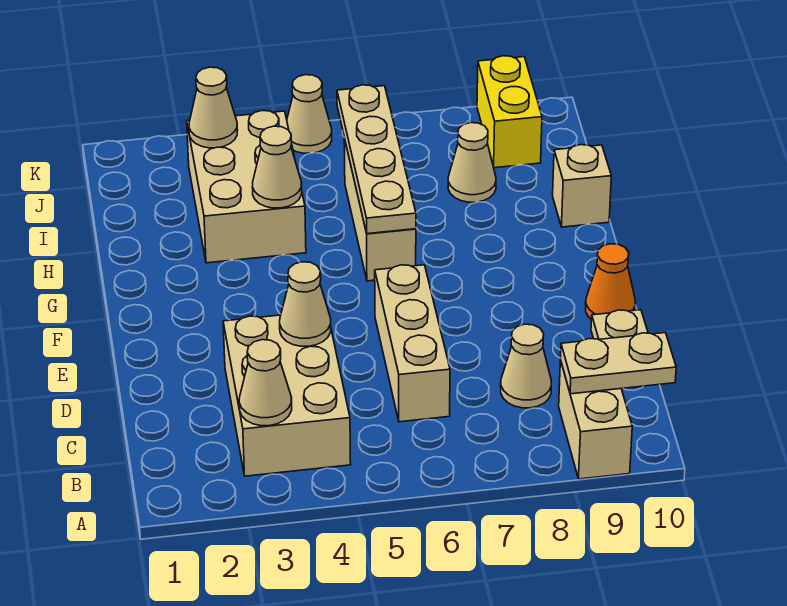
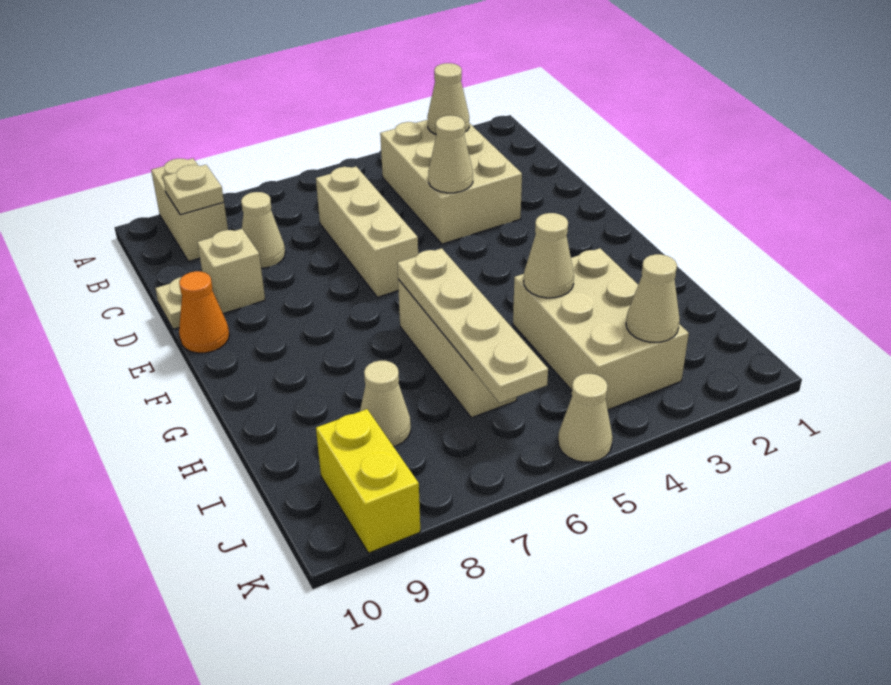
tan 1x2 plate [561,333,676,394] -> tan 1x1 plate [163,165,224,215]
tan 1x1 brick [553,145,611,227] -> tan 1x1 brick moved to [197,229,265,314]

